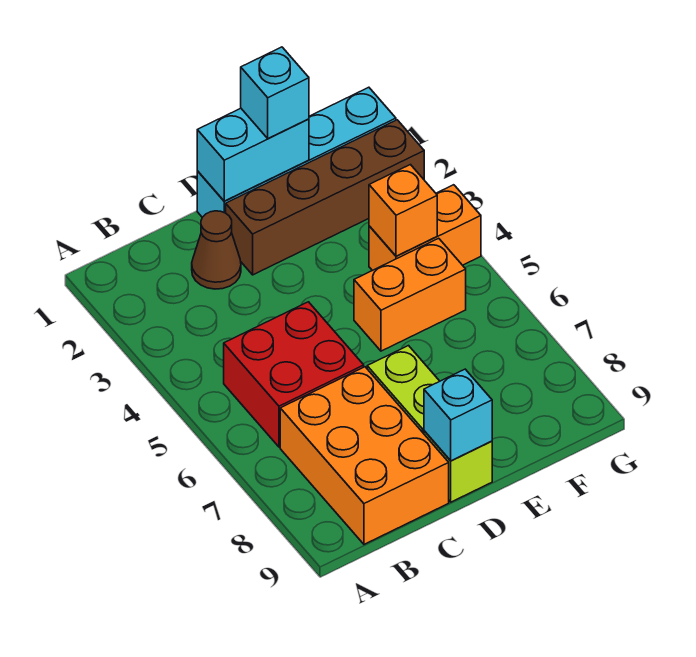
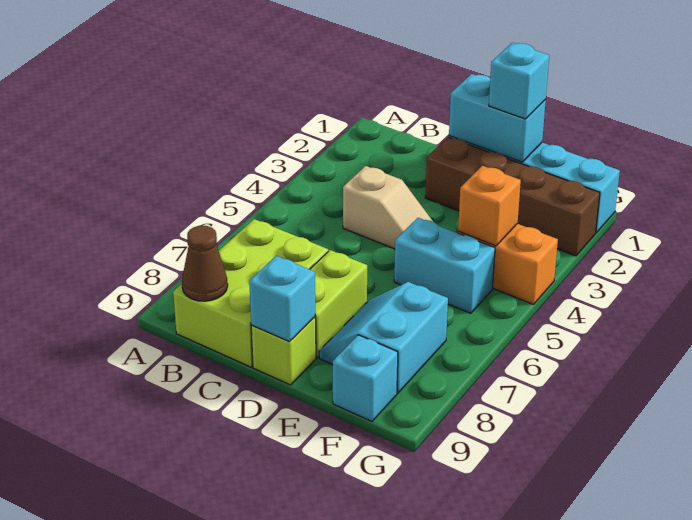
red 2x2 brick [224,302,364,447] -> none
orange 2x3 brick [280,367,449,544] -> lime 2x3 brick [173,219,328,367]
brown 1x1 cone [192,211,241,289] -> brown 1x1 cone moved to [182,226,228,301]
none -> tan 1x2 slope [343,166,432,249]
orange 1x2 brick [354,238,466,351] -> cyan 1x2 brick [394,218,495,313]
none -> cyan 2x2 slope [319,282,448,393]
none -> cyan 1x1 brick [333,335,398,421]

